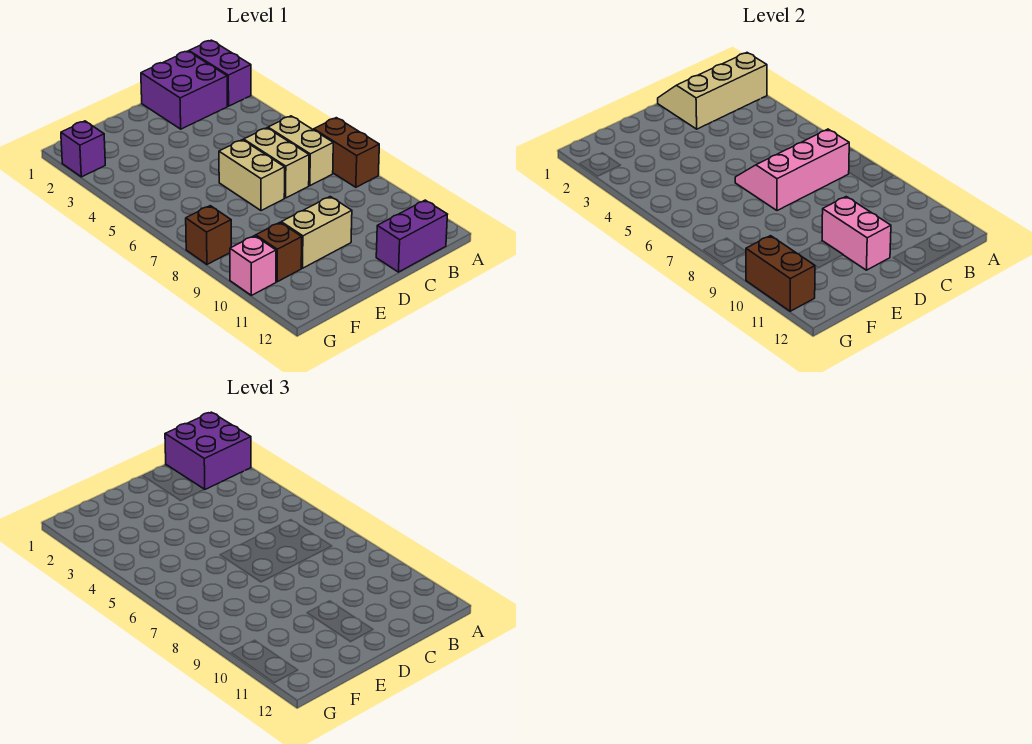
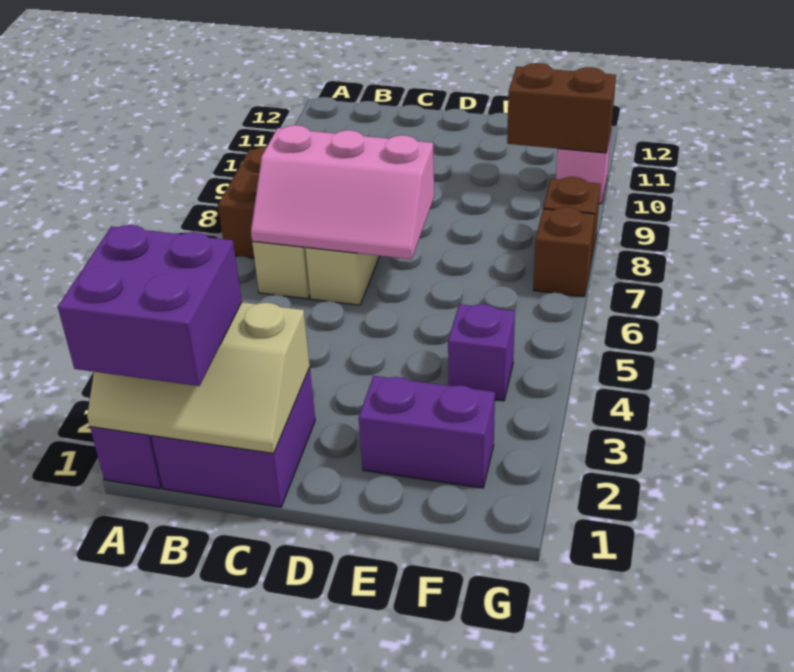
purple 1x2 brick [376,200,448,272] -> purple 1x2 brick moved to [359,376,495,488]
tan 1x2 brick [219,140,285,211] -> none
tan 1x2 brick [281,197,352,268] -> none
pink 1x2 brick [822,197,891,270] -> none
brown 1x1 brick [256,223,302,282] -> brown 1x1 brick moved to [533,207,595,297]
purple 1x1 brick [61,121,105,177] -> purple 1x1 brick moved to [448,304,515,401]
brown 1x2 brick [746,236,815,311] -> brown 1x2 brick turned to [507,63,616,153]

